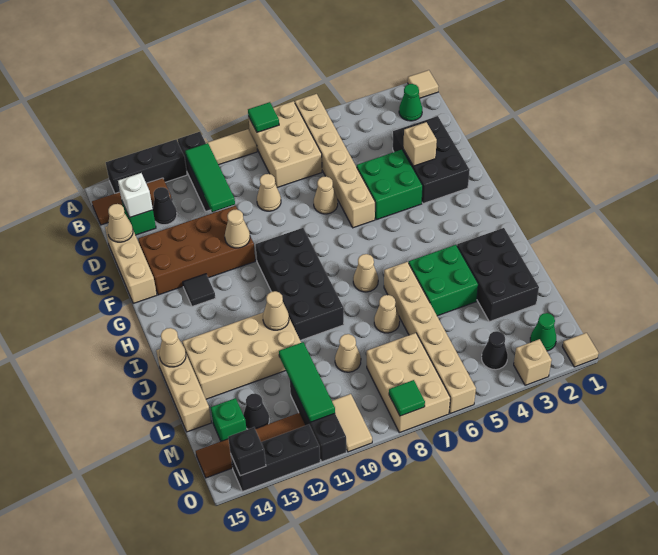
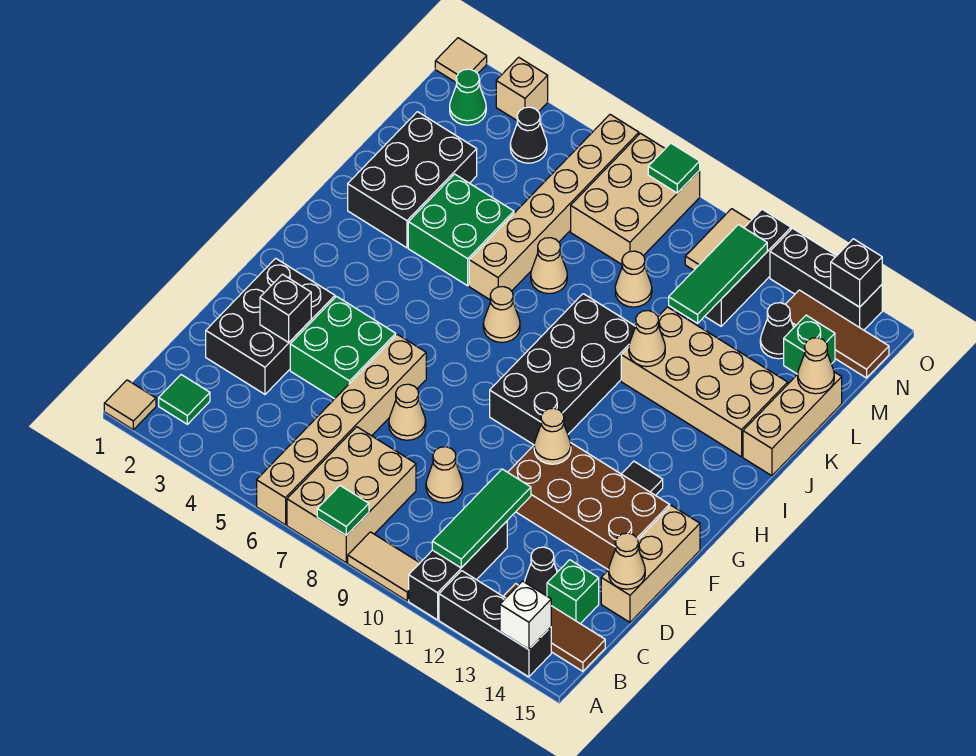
green 1x1 cone [399,84,422,121] -> green 1x1 tile [159,375,210,424]
white 1x1 brick [118,173,153,218] -> white 1x1 brick moved to [500,581,551,649]
tan 1x1 brick [403,122,437,166] -> black 1x1 brick [260,274,311,342]
tan 1x1 cone [159,328,186,367] -> tan 1x1 cone moved to [798,338,834,394]
brown 1x4 tile [196,413,305,478] -> brown 1x3 tile [786,290,889,378]

